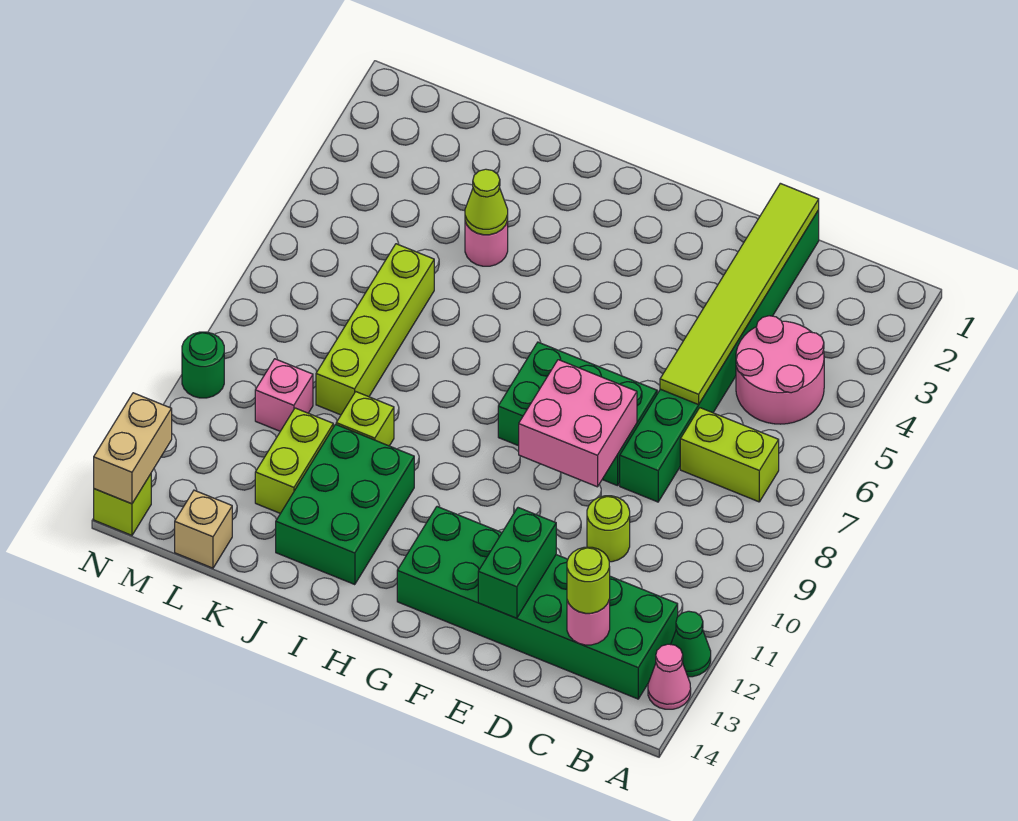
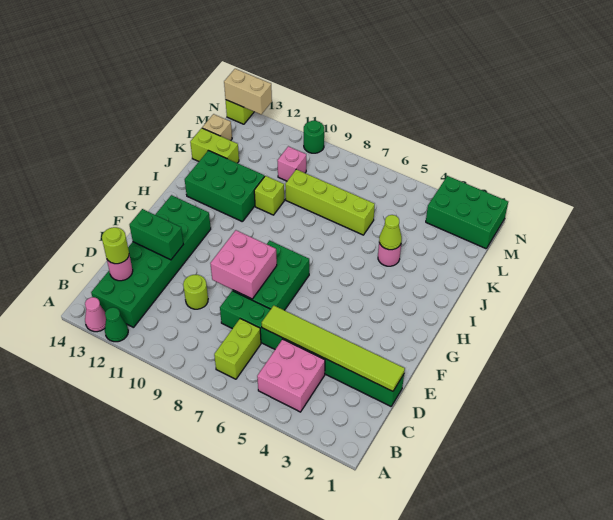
pink 2x2 round brick [736,316,824,424] -> pink 2x2 brick [257,339,325,412]
lime 1x2 brick [255,408,333,513] -> lime 1x2 brick moved to [190,128,239,163]
none -> green 2x3 brick [426,176,508,249]

